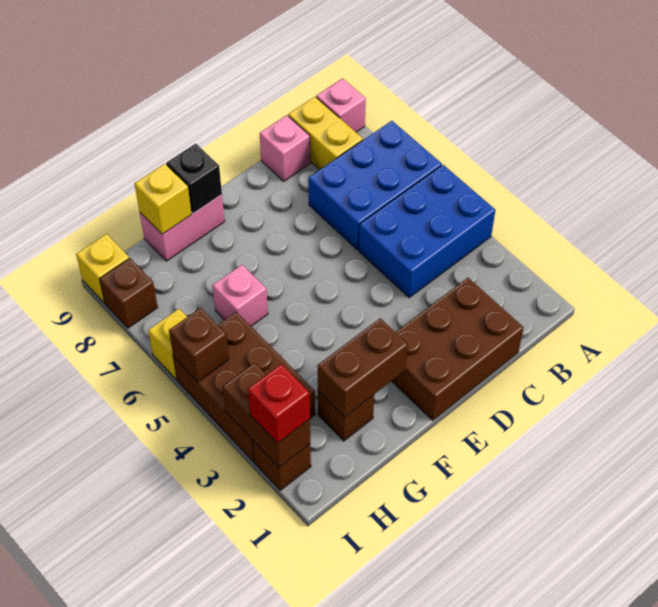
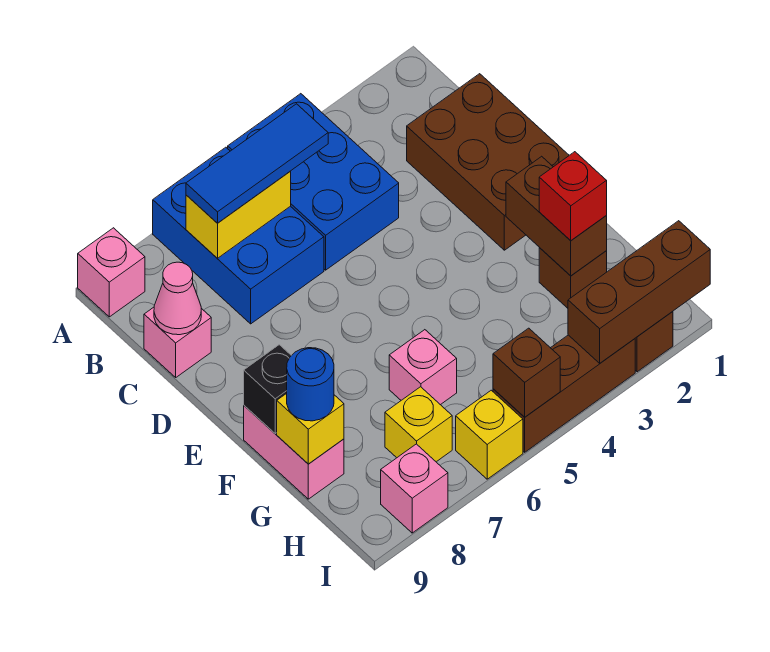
none -> blue 1x3 tile [186,104,328,223]
yellow 1x2 brick [288,97,363,170] -> yellow 1x2 brick moved to [186,171,291,258]
none -> pink 1x1 cone [154,262,201,335]
none -> blue 1x1 round brick [287,348,334,421]
brown 2x3 brick [174,312,315,462] -> brown 1x3 brick [493,335,635,452]
brown 1x2 brick [223,363,310,467] -> brown 1x3 brick [568,221,710,363]
red 1x1 brick [248,364,310,443] -> red 1x1 brick moved to [539,152,607,241]
brown 1x1 brick [100,258,158,328] -> pink 1x1 brick [381,444,448,533]
yellow 1x1 brick [76,234,129,303] -> yellow 1x1 brick moved to [385,387,452,462]

